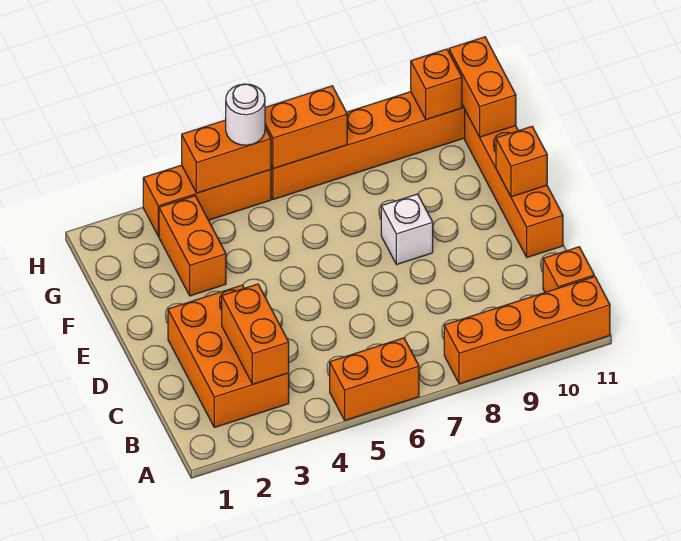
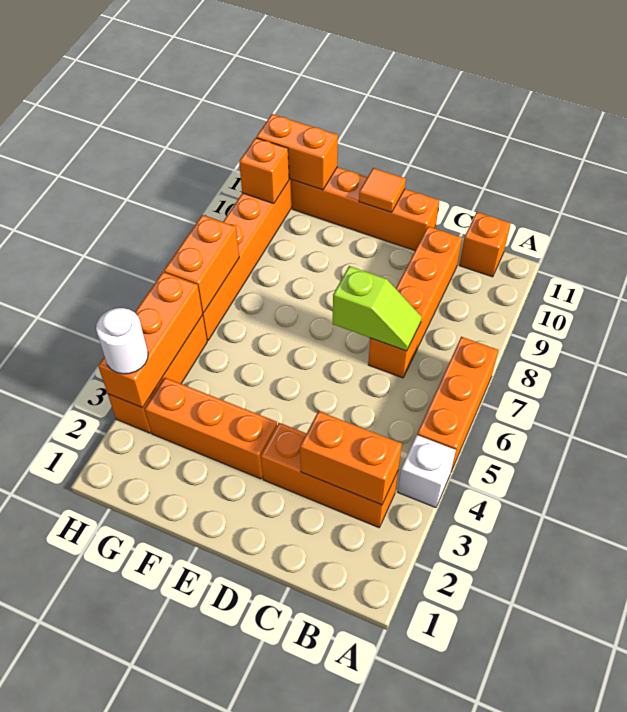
orange 1x2 brick [330,338,419,420] -> orange 1x3 brick [417,337,498,471]
orange 1x4 brick [444,277,610,384] -> orange 1x4 brick moved to [368,226,462,378]
orange 2x3 brick [168,285,289,427] -> orange 1x3 brick [261,423,398,528]
none -> lime 1x2 slope [333,266,422,351]
white 1x1 brick [381,194,433,265] -> white 1x1 brick moved to [398,435,456,508]
orange 1x1 brick [496,127,547,197] -> orange 1x1 tile [359,168,406,212]
orange 1x2 brick [159,196,226,296] -> orange 1x3 brick [145,378,277,479]
orange 1x2 brick [182,120,271,193] -> orange 1x3 brick [98,272,203,408]
white 1x1 round brick [226,84,265,145] -> white 1x1 round brick moved to [96,308,148,374]

